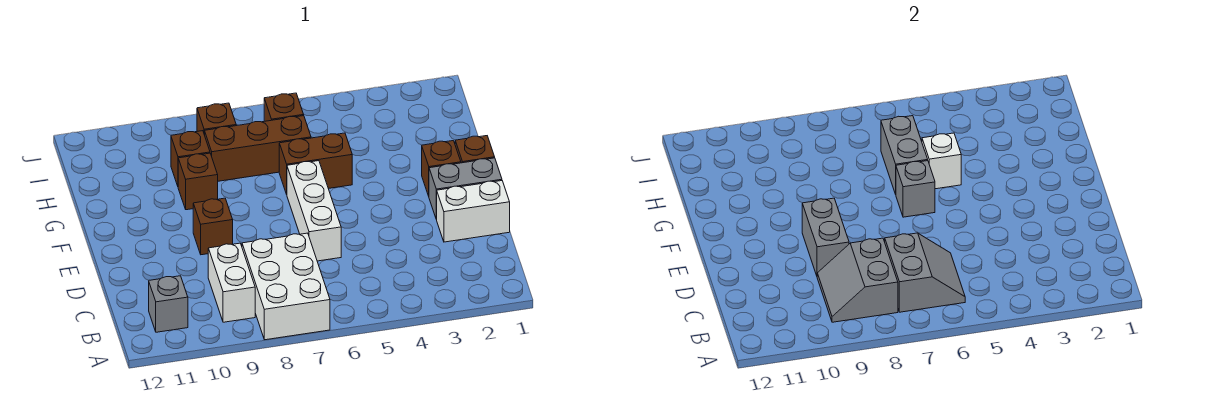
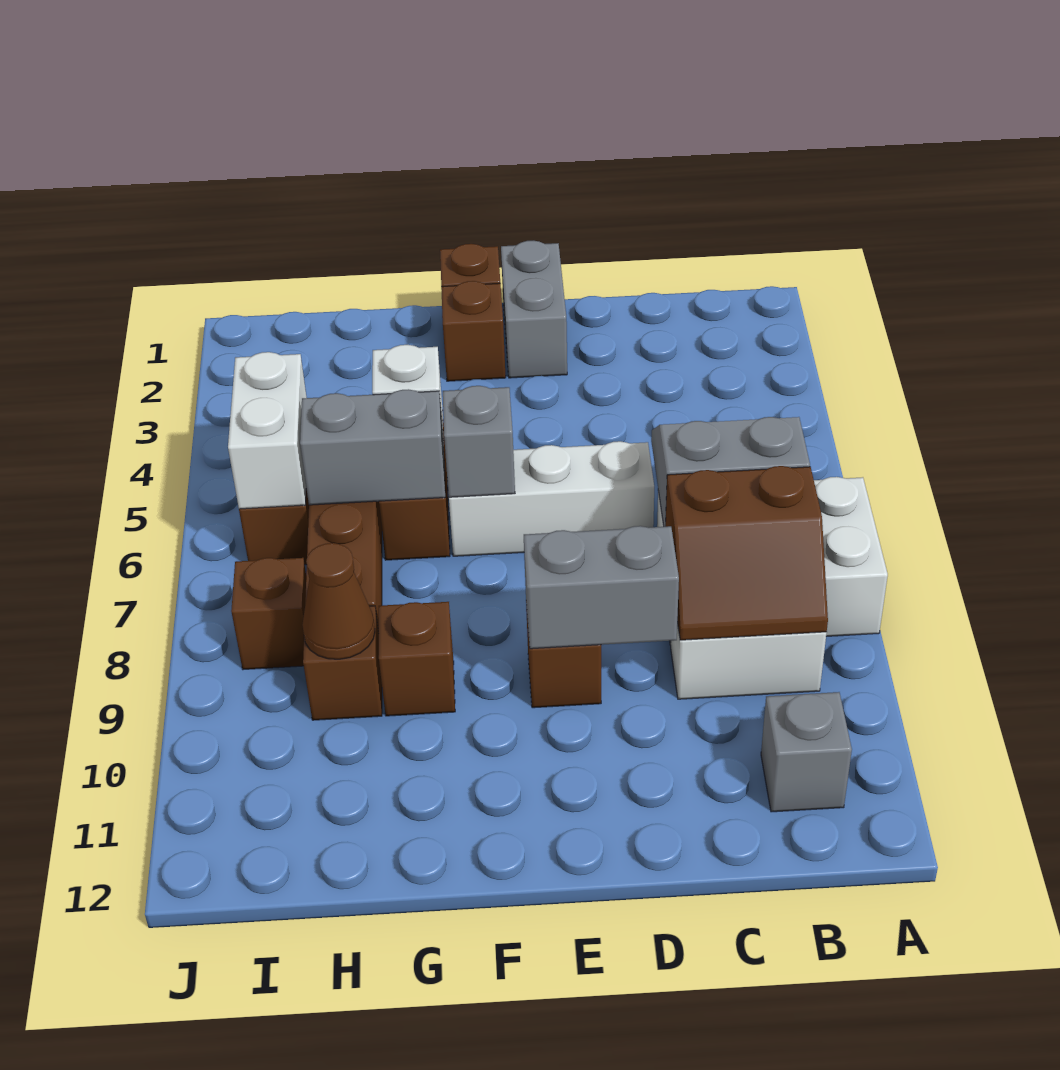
grey 2x2 slope [817,238,898,322] -> brown 2x2 slope [666,466,828,640]
white 1x2 brick [436,181,510,242] -> white 1x2 brick moved to [228,352,307,509]
none -> brown 1x1 cone [302,543,375,659]

